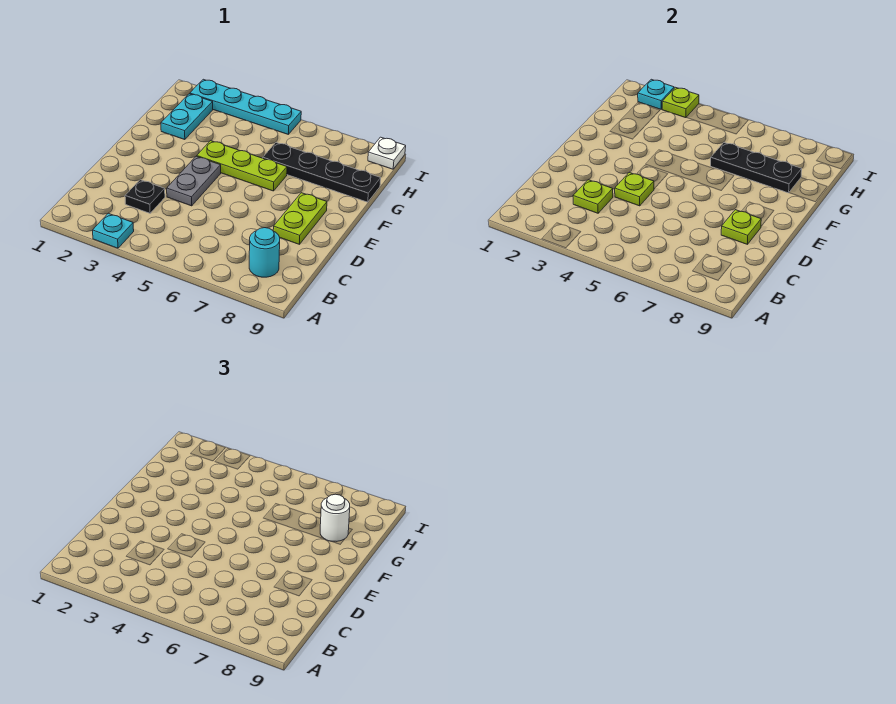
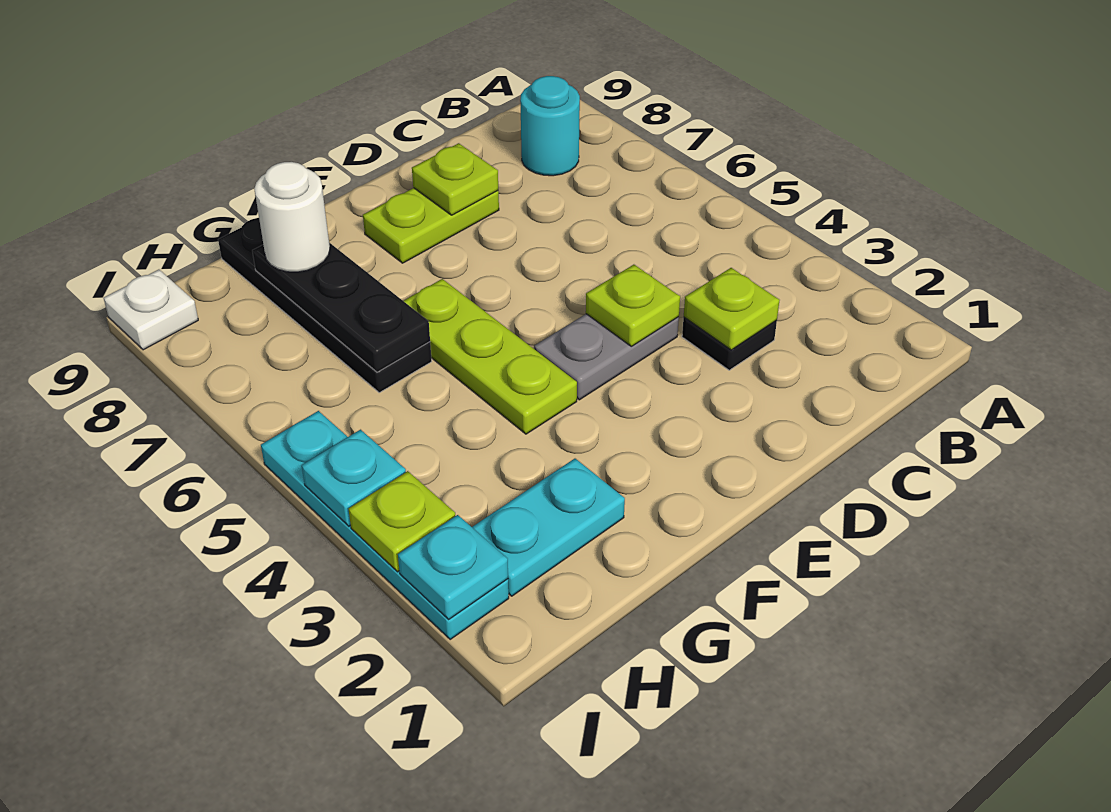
cyan 1x1 plate [93,213,134,248] -> cyan 1x1 plate moved to [302,430,406,526]

